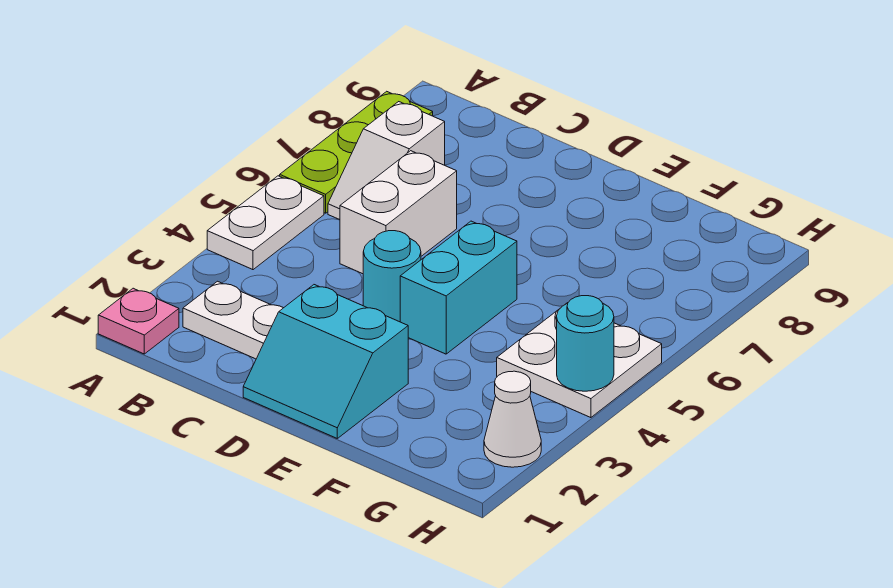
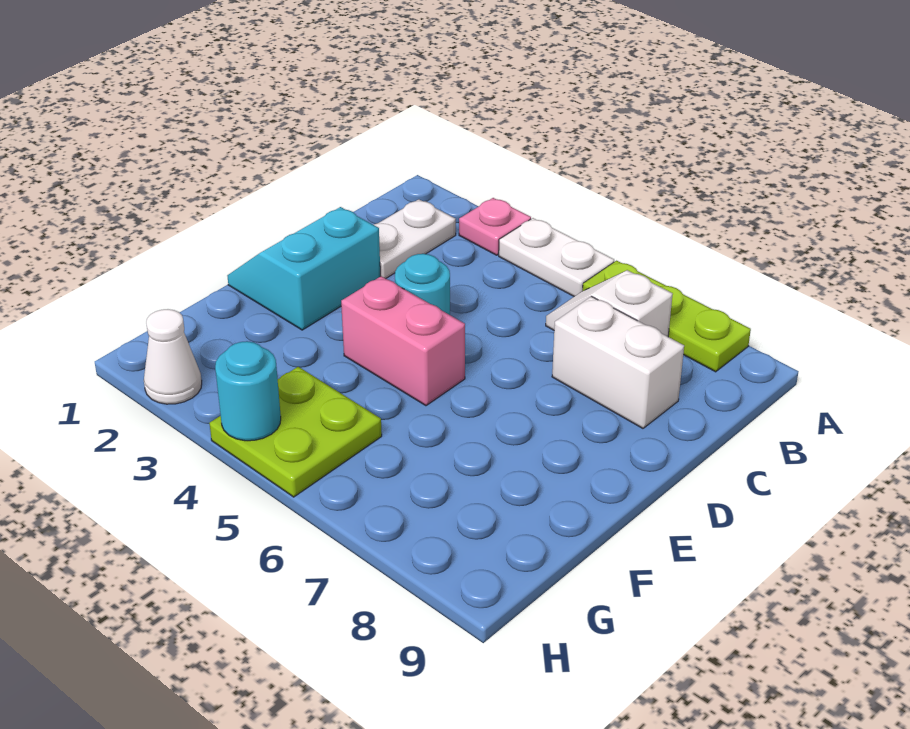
pink 1x1 plate [98,288,179,354] -> pink 1x1 plate moved to [459,198,531,255]
white 1x2 brick [340,151,457,274] -> white 1x2 brick moved to [552,296,684,428]
cyan 1x2 brick [400,221,517,354] -> pink 1x2 brick [341,276,465,406]
white 2x2 plate [497,303,662,418] -> lime 2x2 plate [209,367,382,497]

